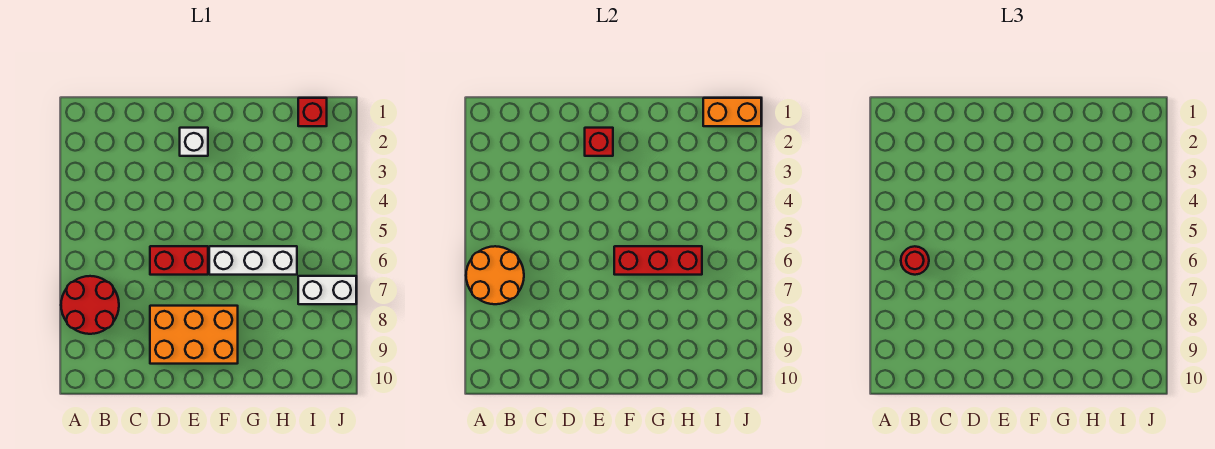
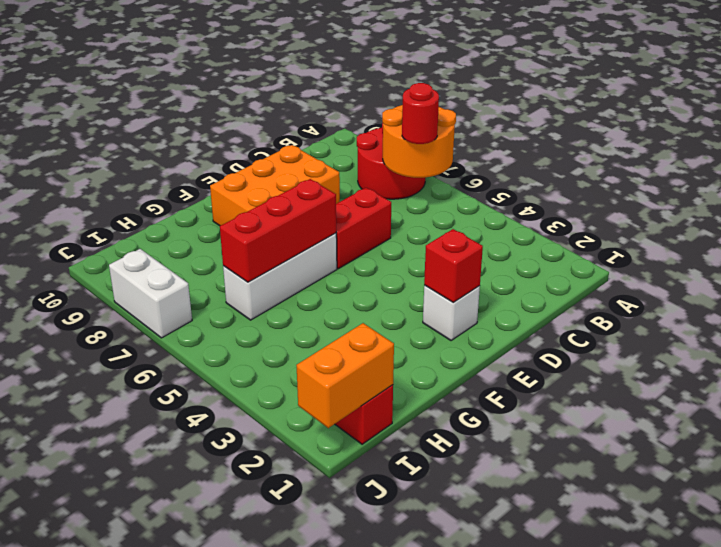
white 1x2 brick [298,276,356,304] -> white 1x2 brick turned to [109,249,192,338]

